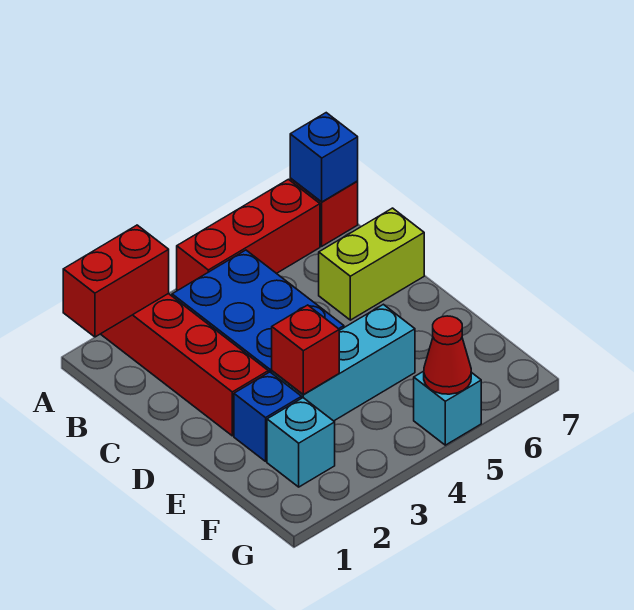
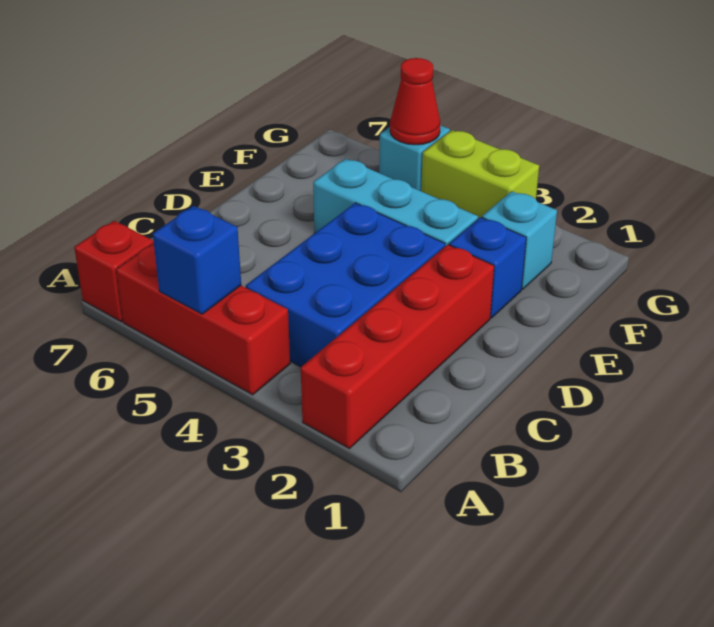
red 1x2 brick [63,225,169,337] -> none
blue 1x1 brick [290,113,358,202] -> blue 1x1 brick moved to [153,206,241,314]
lime 1x2 brick [319,208,424,320] -> lime 1x2 brick moved to [421,130,539,219]
red 1x1 brick [272,305,339,394] -> none

